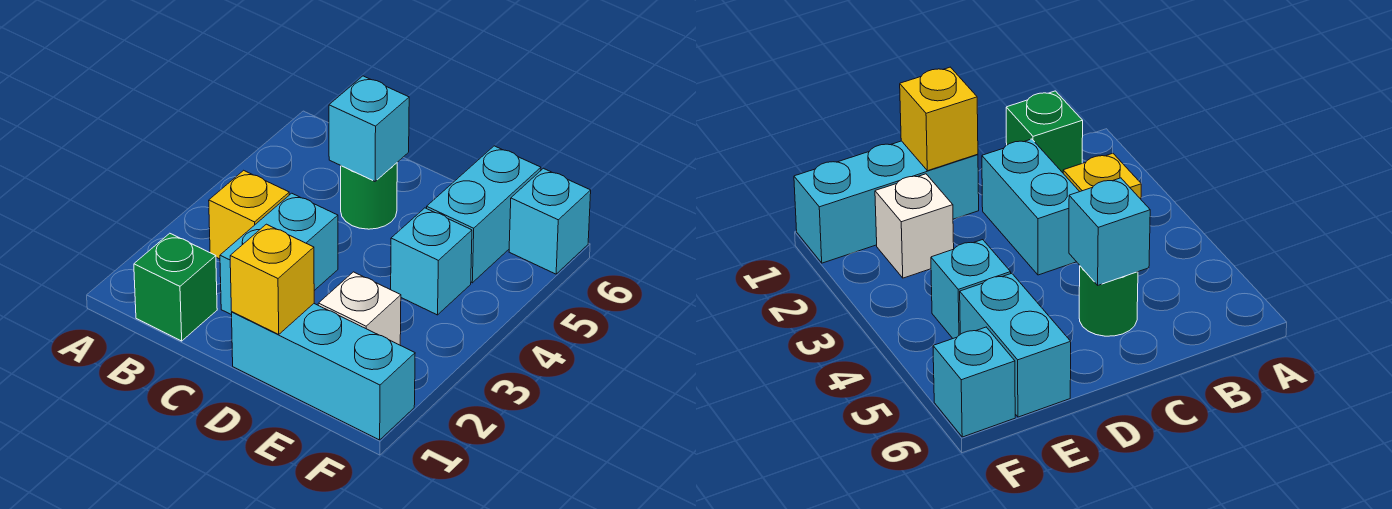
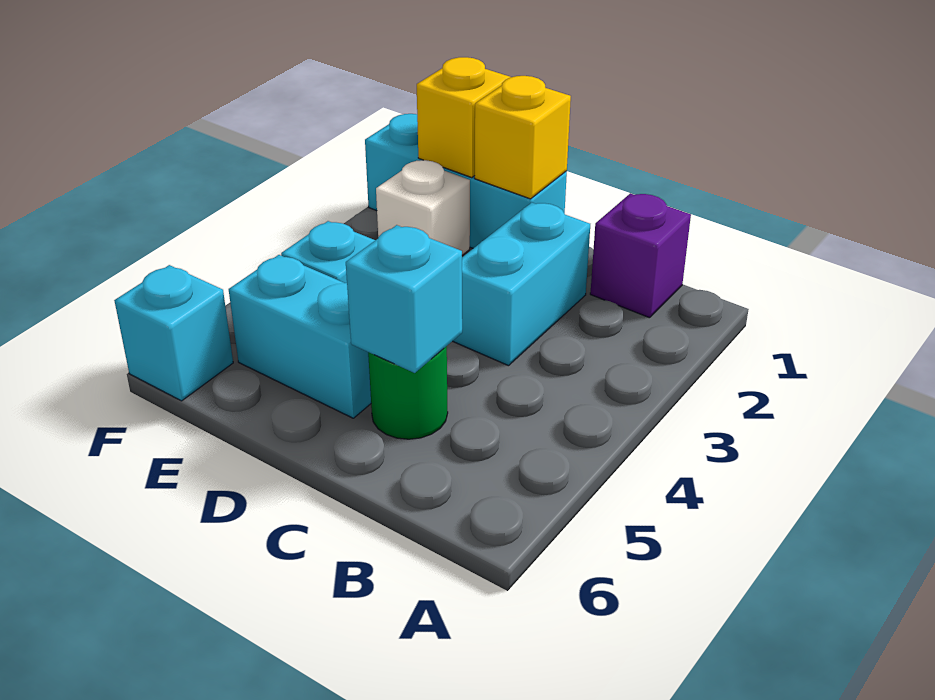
green 1x1 brick [134,233,217,341] -> purple 1x1 brick [590,193,691,318]
yellow 1x1 brick [209,170,289,259] -> yellow 1x1 brick moved to [417,57,510,178]
cyan 1x2 brick [427,146,541,283] -> cyan 1x2 brick turned to [229,255,371,418]

